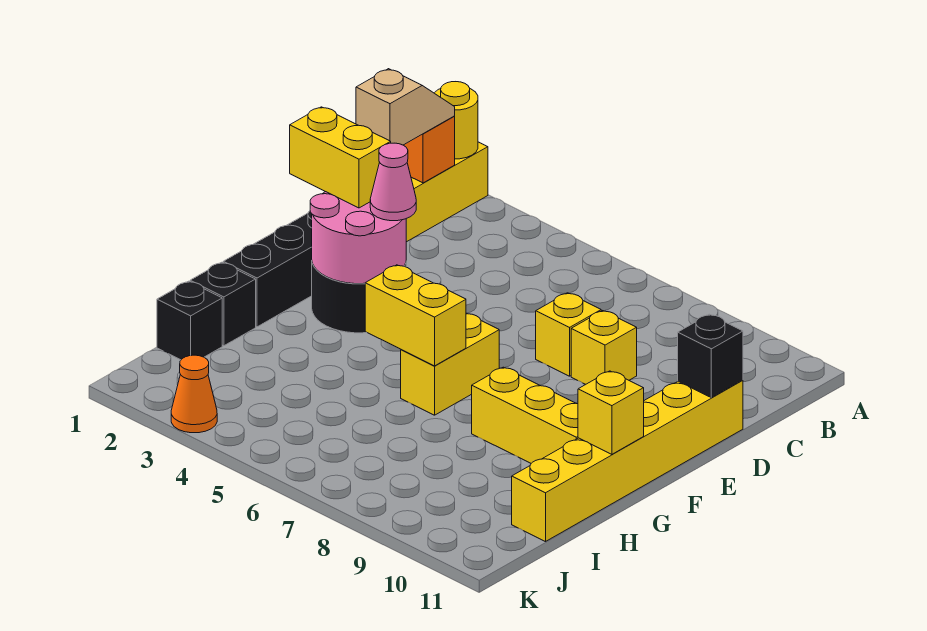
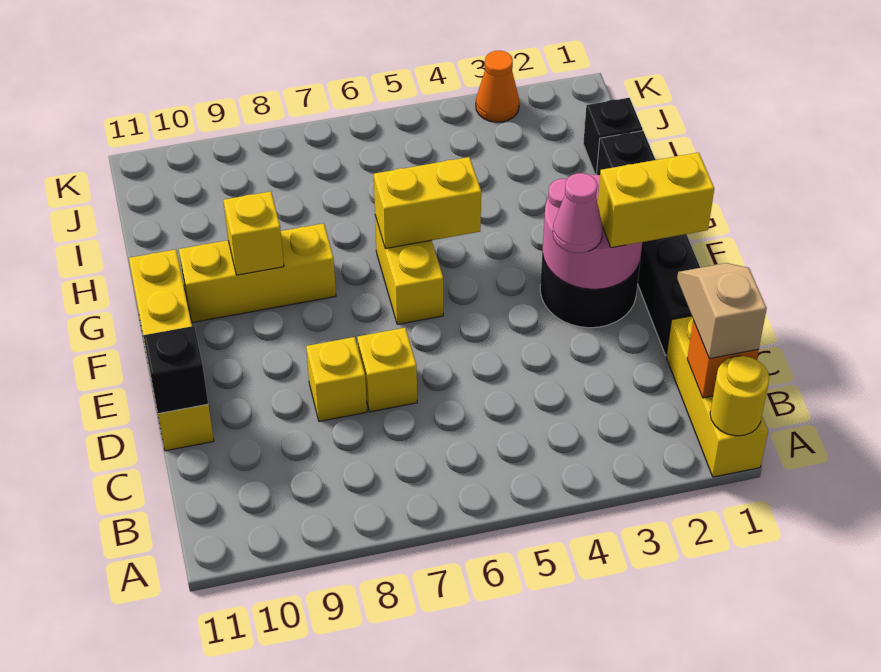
tan 1x2 slope [356,69,455,145] -> tan 1x2 slope turned to [677,263,767,359]
yellow 1x6 brick [512,380,743,542] -> yellow 1x4 brick [129,249,214,451]
yellow 1x1 brick [578,371,644,454] -> yellow 1x1 brick moved to [223,191,284,275]

